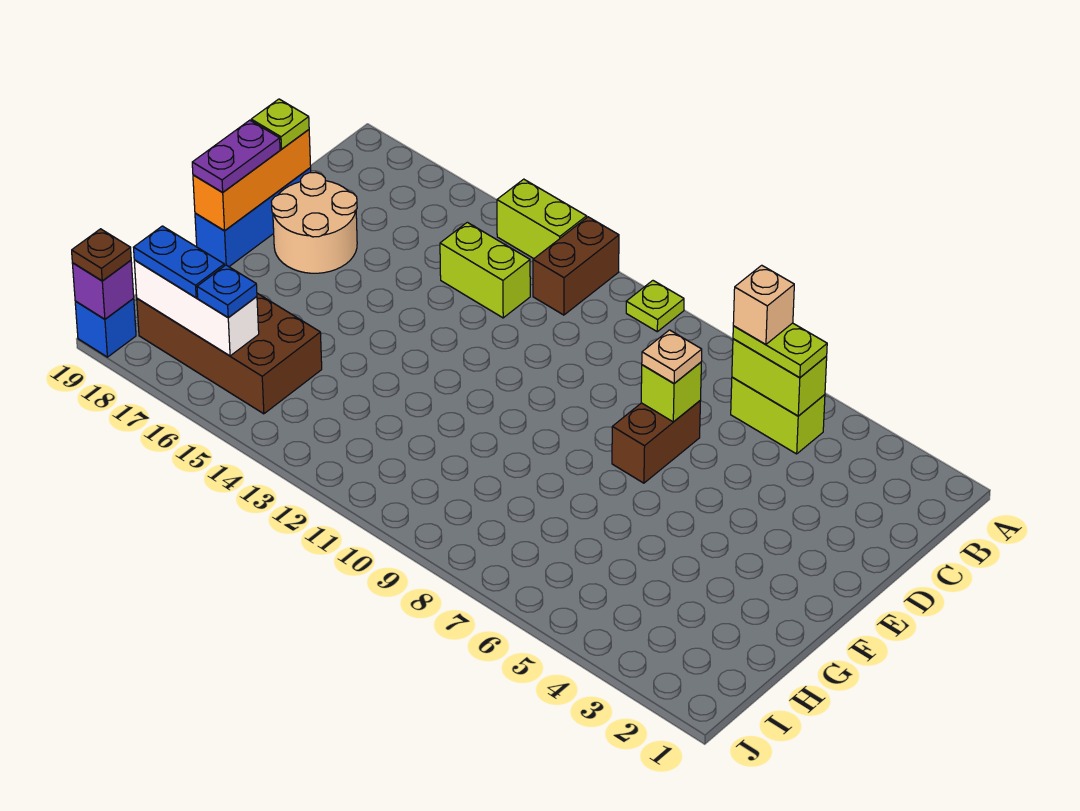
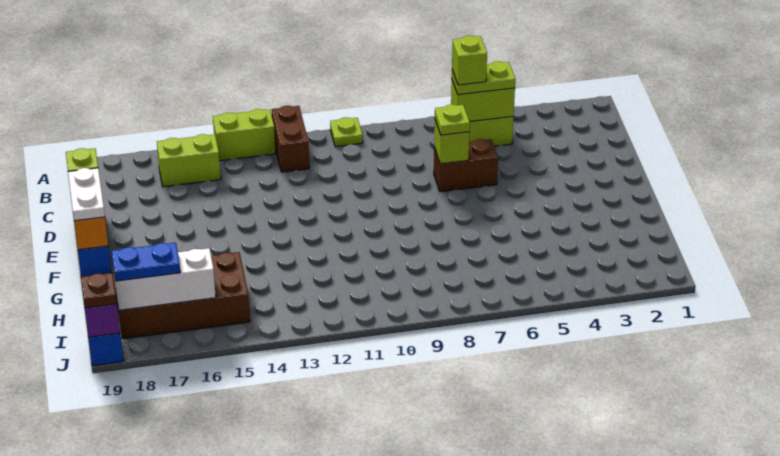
tan 1x1 brick [733,265,794,345] -> lime 1x1 brick [452,35,487,85]
lime 1x2 brick [440,222,530,318] -> lime 1x2 brick moved to [157,134,221,187]
brown 1x2 brick [612,401,700,483] -> brown 1x2 brick turned to [434,139,498,192]
tan 1x1 plate [642,330,702,383] -> lime 1x1 plate [435,104,470,135]
tan 2x2 round brick [271,172,357,273] -> none
purple 1x2 plate [192,120,280,192] -> white 1x2 plate [68,168,105,221]
blue 1x1 plate [197,265,257,318] -> none

